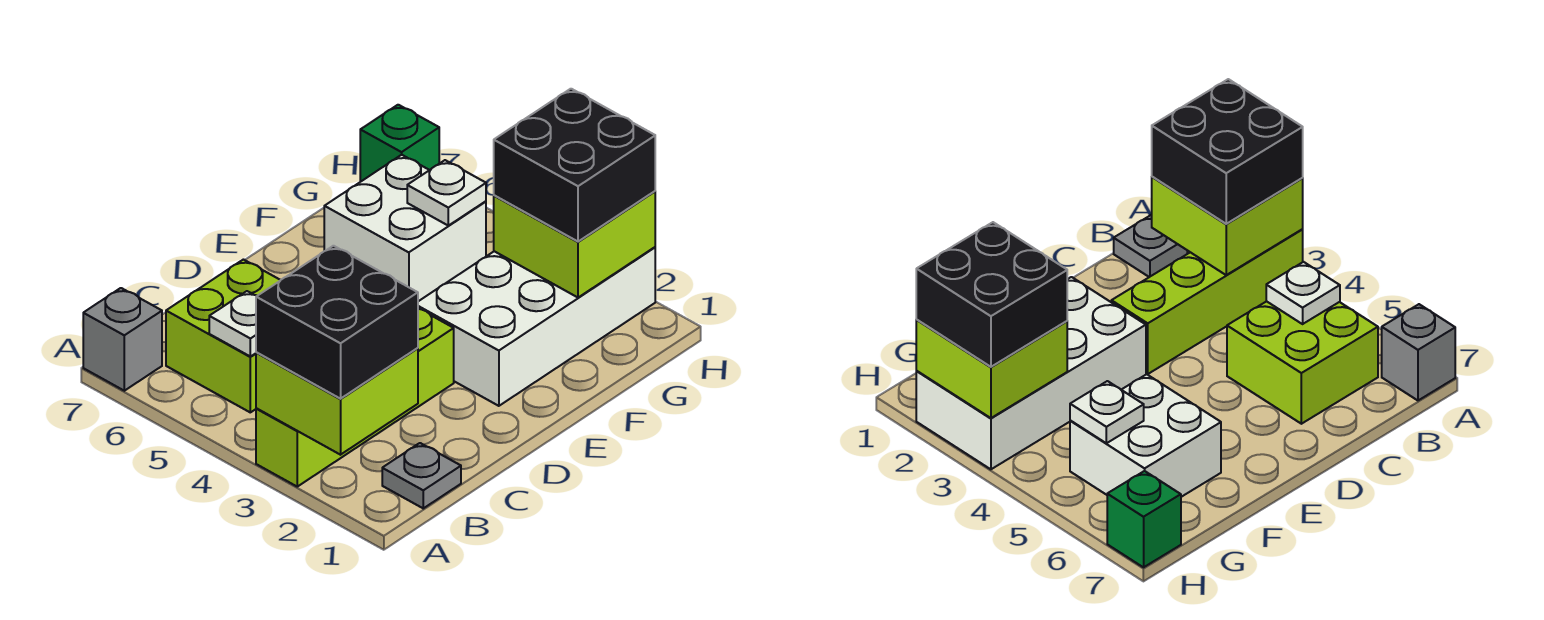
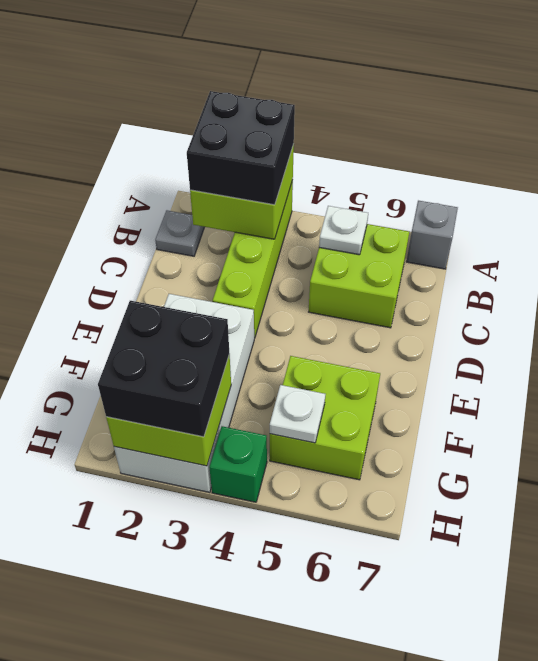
white 2x2 brick [324,155,486,301] -> lime 2x2 brick [270,356,380,480]
green 1x1 brick [360,105,439,182] -> green 1x1 brick moved to [209,426,267,502]

